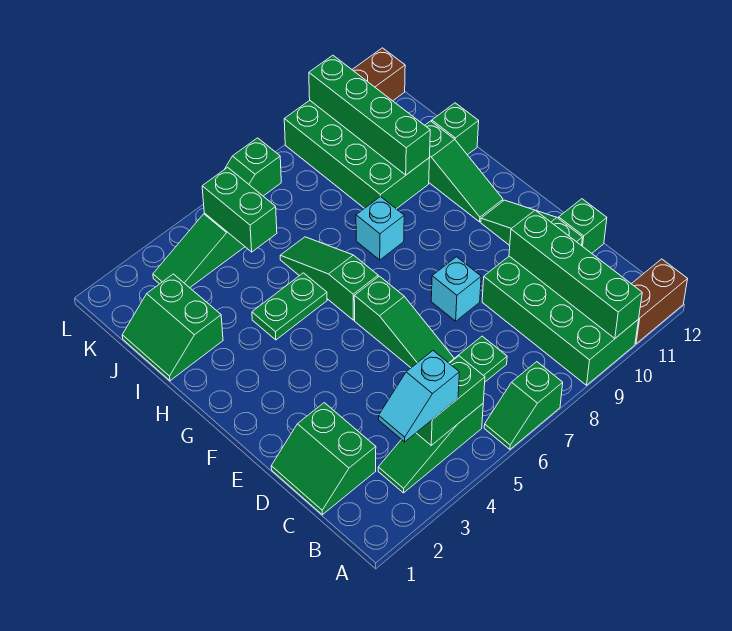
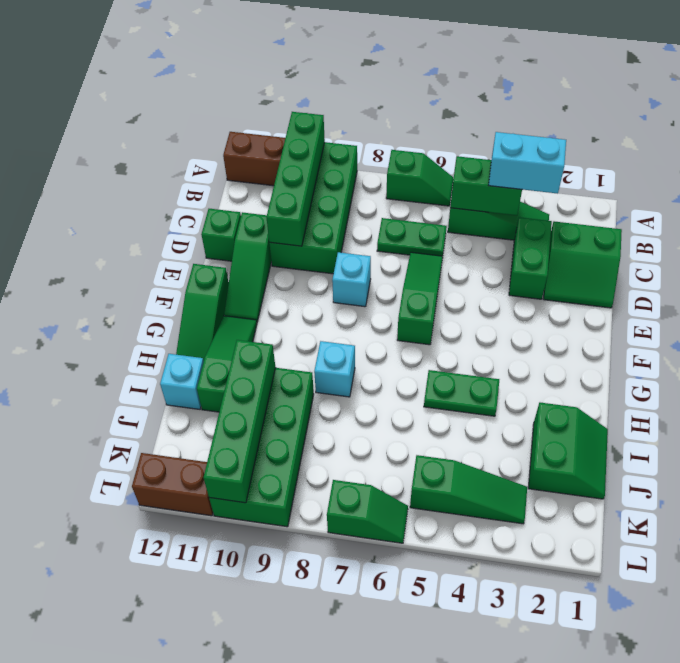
cyan 1x2 slope [379,351,459,442] -> cyan 1x2 brick [489,132,566,194]
green 2x2 slope [271,403,376,515] -> green 2x2 slope turned to [544,221,622,308]
green 1x3 slope [280,237,378,320] -> green 1x3 slope moved to [176,264,229,361]
green 1x1 brick [432,103,479,155] -> cyan 1x1 brick [160,354,204,409]
green 1x2 brick [202,167,277,252] -> green 1x2 brick moved to [509,217,552,299]

